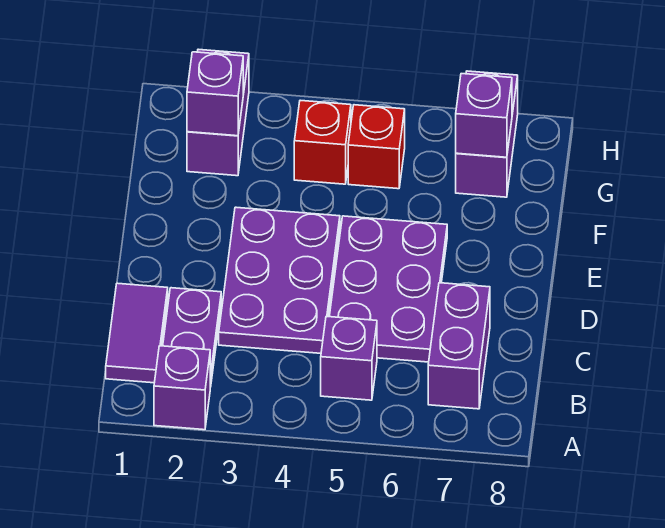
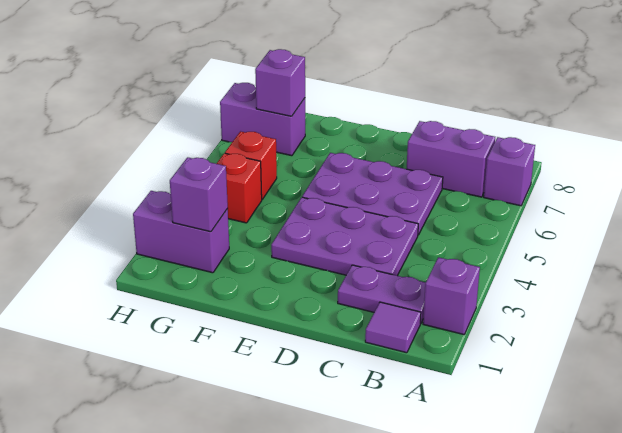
purple 1x2 tile [106,283,168,383] -> purple 1x1 tile [365,302,421,353]
purple 1x1 brick [321,316,377,400] -> purple 1x1 brick moved to [484,137,535,206]

